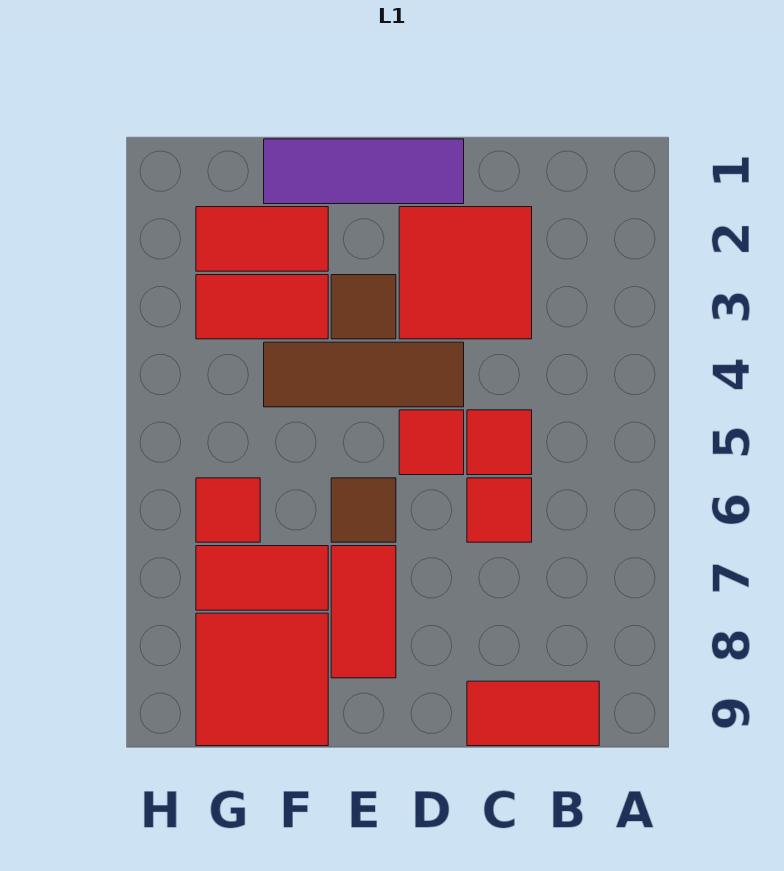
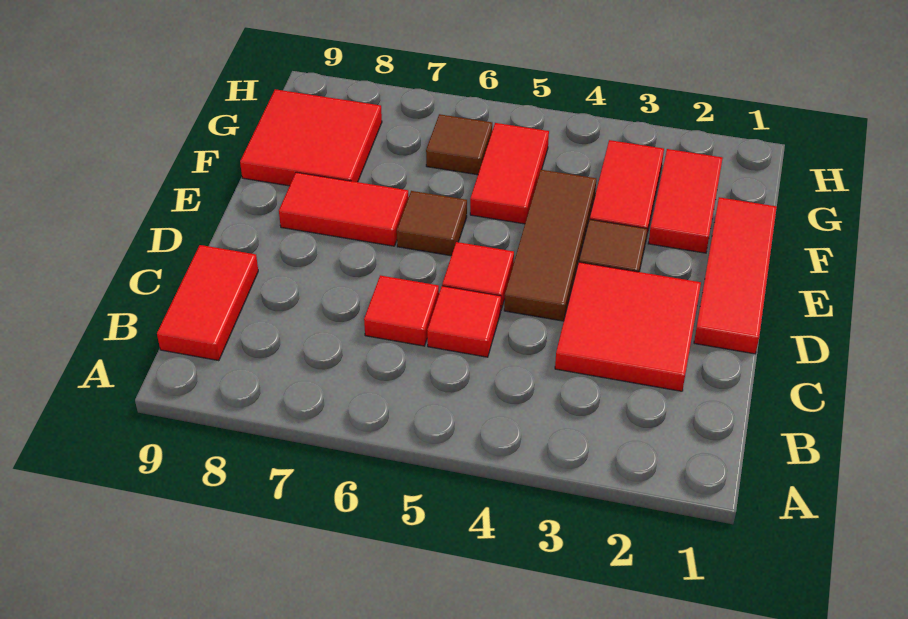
purple 1x3 tile [264,139,464,204] -> red 1x3 tile [694,197,777,354]
red 1x2 tile [196,546,328,610] -> red 1x2 tile moved to [470,123,549,224]
red 1x1 tile [196,478,260,542] -> brown 1x1 tile [426,114,492,175]

